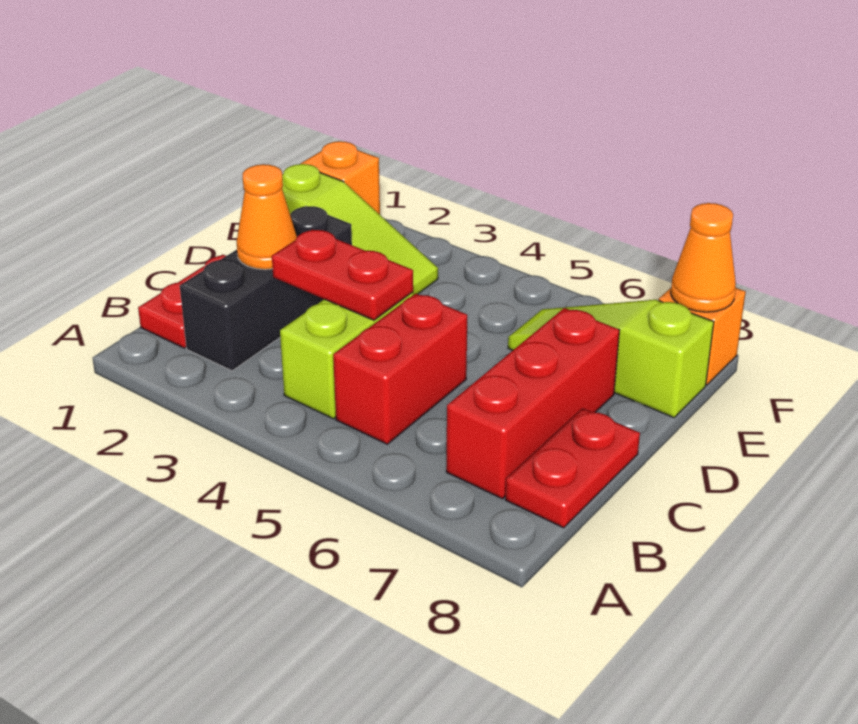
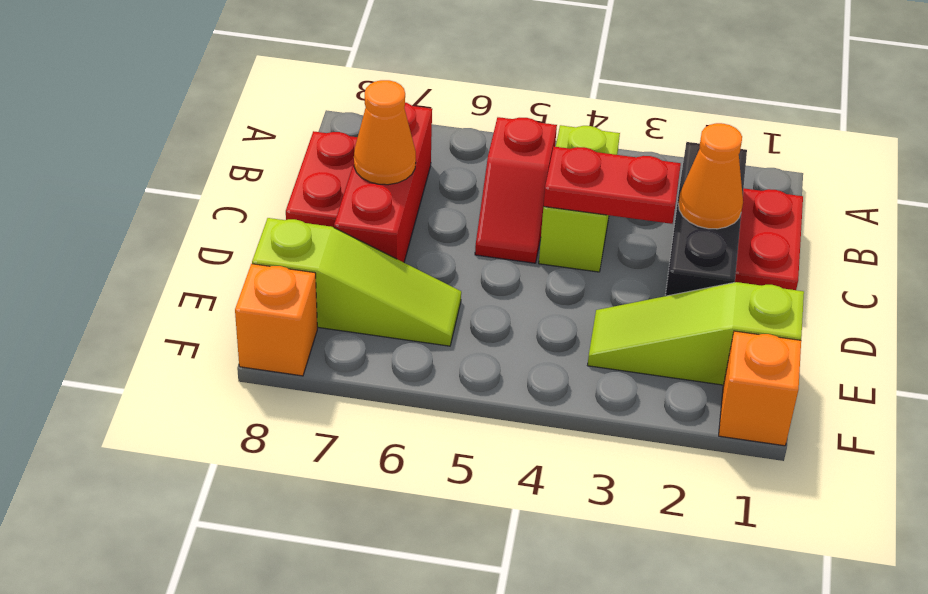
red 1x2 brick [333,294,467,444] -> red 1x2 slope [475,117,557,263]
orange 1x1 cone [671,203,736,312] -> orange 1x1 cone moved to [354,80,416,185]

